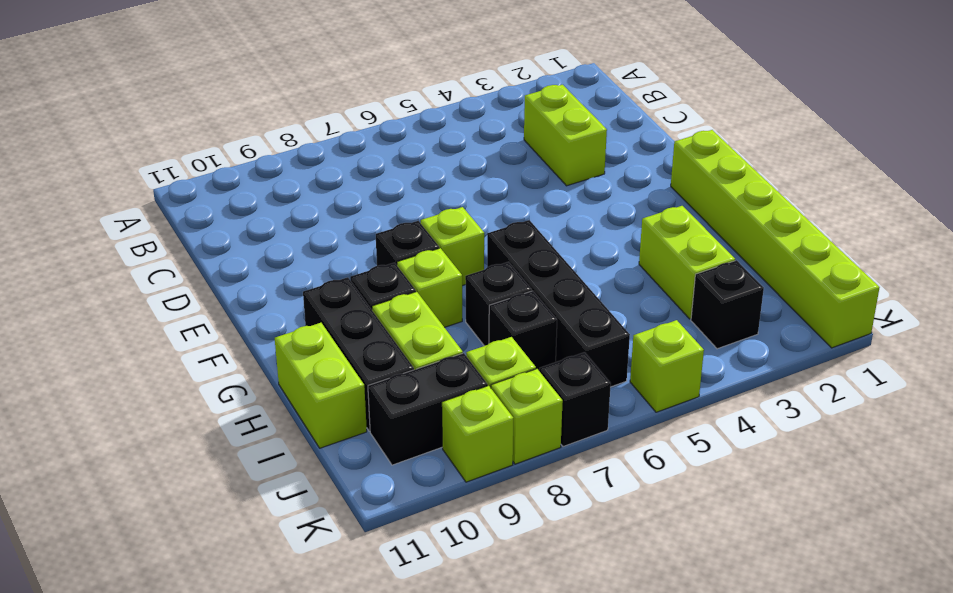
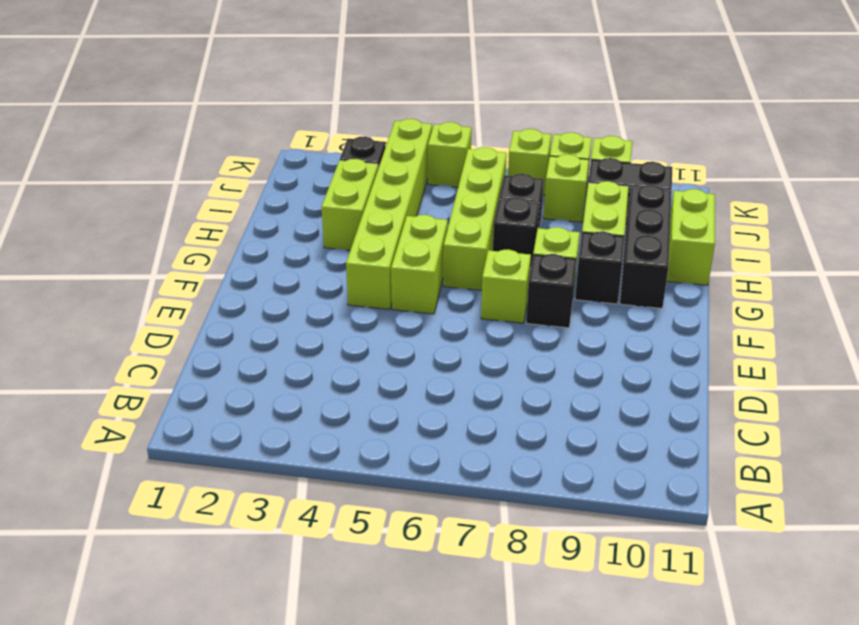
lime 1x2 brick [524,85,607,186] -> lime 1x2 brick moved to [391,215,448,314]
lime 1x6 brick [671,130,880,348] -> lime 1x6 brick moved to [346,119,432,309]
black 1x4 brick [487,220,630,387] -> lime 1x4 brick [443,147,507,290]
black 1x1 brick [539,352,611,447] -> lime 1x1 brick [508,129,551,195]

